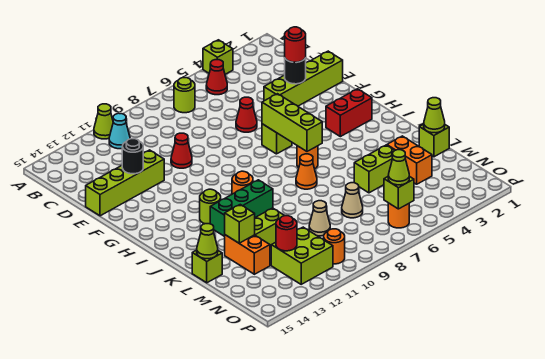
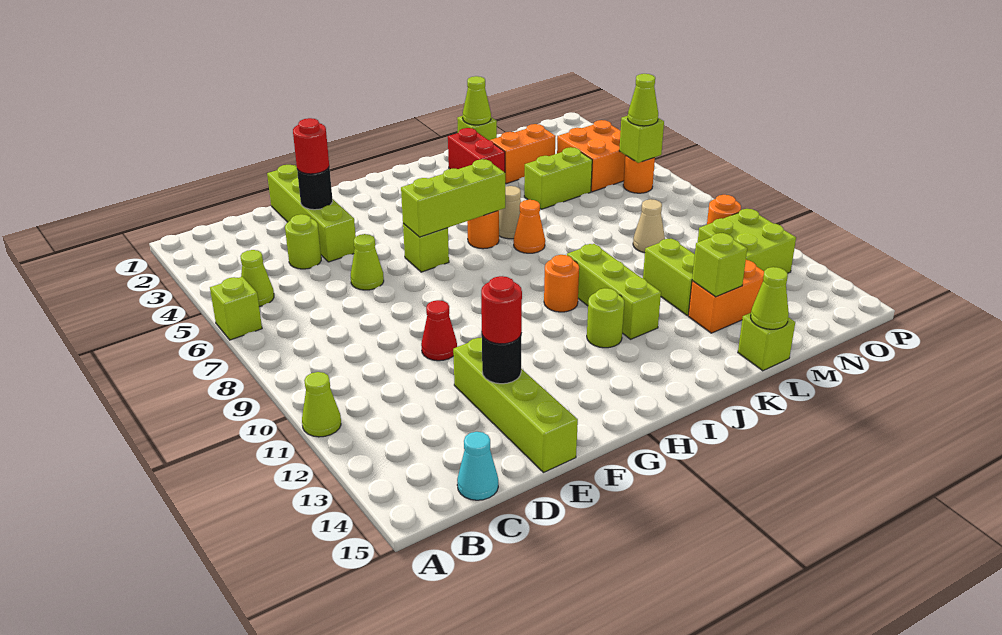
lime 1x1 brick [203,40,233,74] -> lime 1x1 brick moved to [210,277,262,340]
red 1x1 cone [206,60,227,95] -> lime 1x1 cone [240,250,274,307]
lime 1x1 round brick [174,78,195,113] -> lime 1x1 round brick moved to [285,214,321,269]
cyan 1x1 cone [109,113,130,149] -> cyan 1x1 cone moved to [457,432,498,500]
red 1x1 cone [236,97,257,132] -> lime 1x1 cone [351,234,384,290]
red 1x2 brick [326,89,372,137] -> red 1x2 brick moved to [448,128,505,172]
green 1x3 brick [210,180,273,237] -> lime 1x3 brick [567,244,661,339]
lime 1x2 brick [354,145,395,193] -> lime 1x2 brick turned to [524,147,592,209]
tan 1x1 cone [342,183,363,218] -> tan 1x1 cone moved to [499,186,521,239]
none -> orange 2x2 brick [557,120,625,192]
red 1x1 round brick [276,216,297,251] -> red 1x1 round brick moved to [481,276,522,344]

